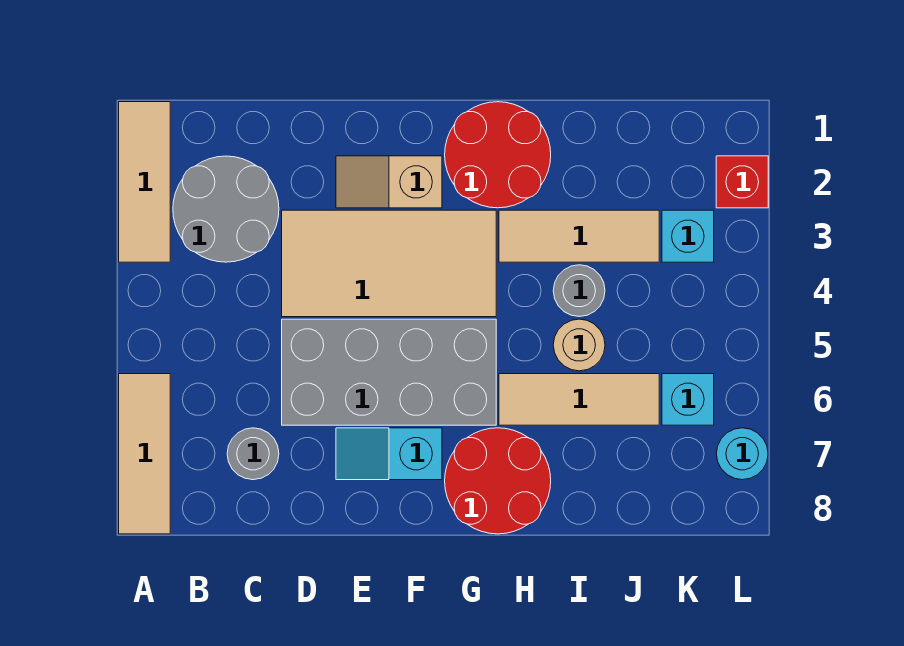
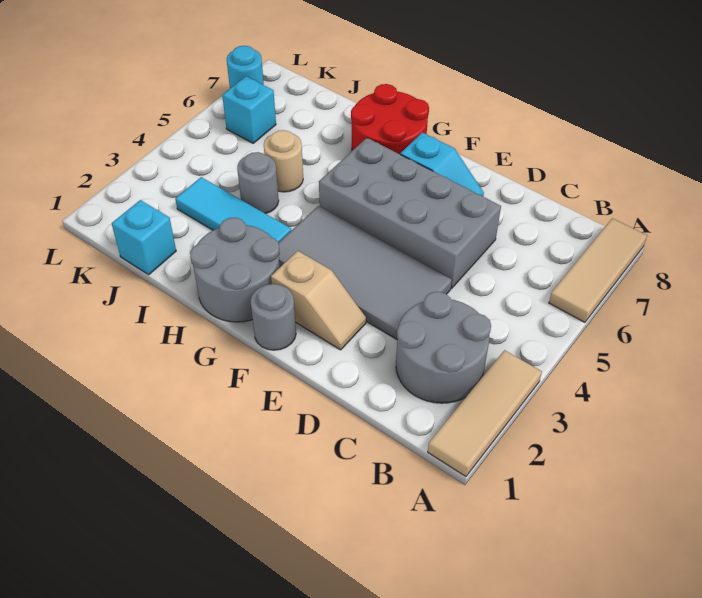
grey 1x1 round brick [227,428,279,480] -> grey 1x1 round brick moved to [250,284,296,350]
tan 2x4 tile [282,210,496,317] -> grey 2x4 tile [279,206,452,339]
red 2x2 round brick [445,102,551,208] -> grey 2x2 round brick [190,218,280,322]
tan 1x3 tile [499,210,659,262] -> cyan 1x3 tile [175,177,291,243]
tan 1x3 tile [499,374,659,425] -> none
cyan 1x1 brick [662,210,714,262] -> cyan 1x1 brick moved to [112,200,176,275]
red 1x1 brick [716,156,768,208] -> none

